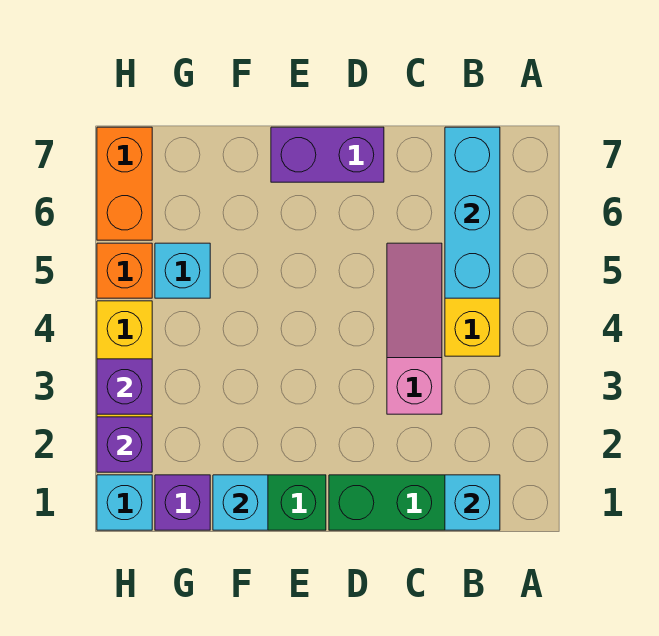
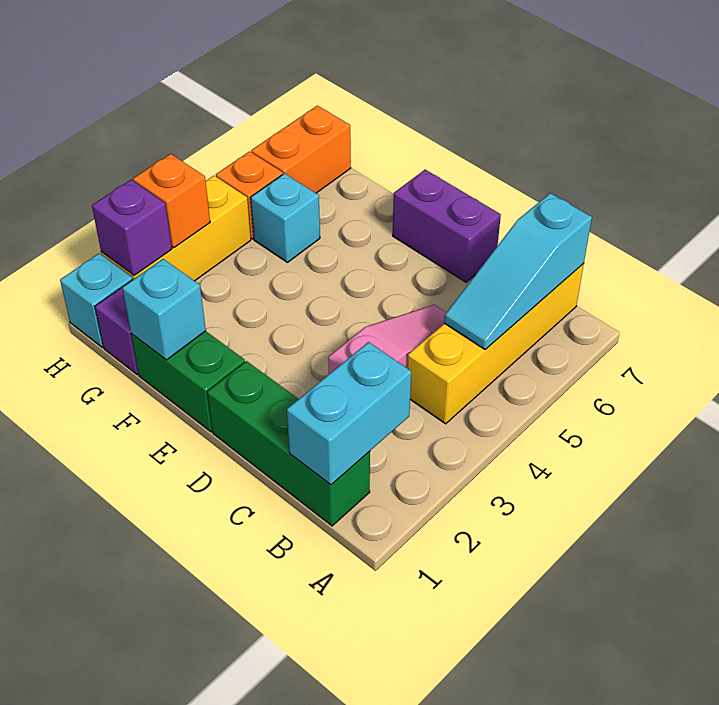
cyan 1x1 brick [445,475,500,530] -> cyan 1x2 brick [287,342,411,485]
cyan 1x3 brick [445,127,500,298] -> cyan 1x3 slope [444,193,592,349]
purple 1x1 brick [97,359,152,414] -> orange 1x1 brick [133,154,210,248]

